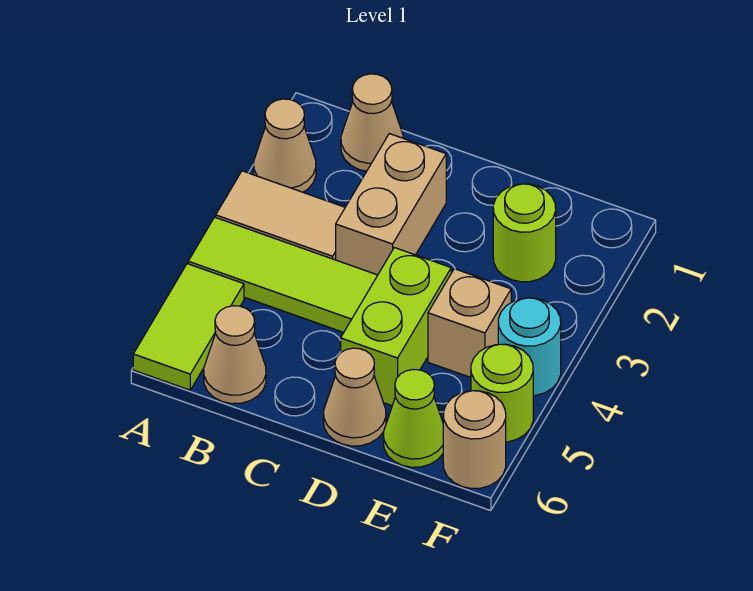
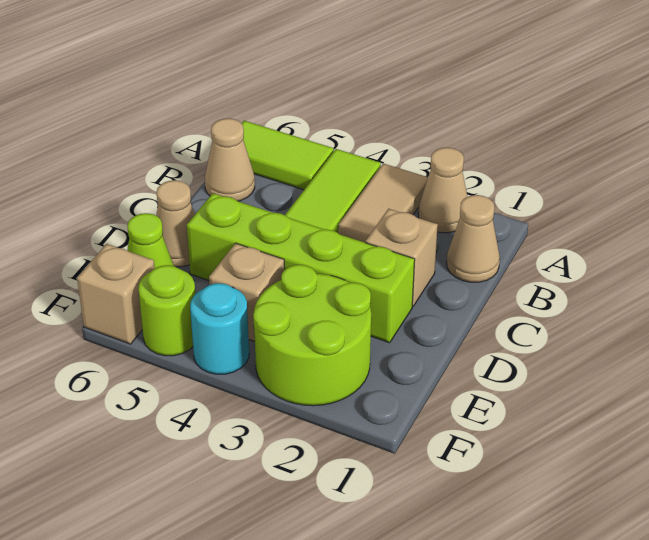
tan 1x2 brick [336,134,446,275] -> tan 1x1 brick [366,209,438,306]
lime 1x2 brick [341,248,451,406] -> lime 1x4 brick [187,193,415,343]
lime 1x1 round brick [493,184,556,282] -> lime 2x2 round brick [253,265,371,406]
tan 1x1 round brick [443,391,506,489] -> tan 1x1 brick [77,244,155,344]

